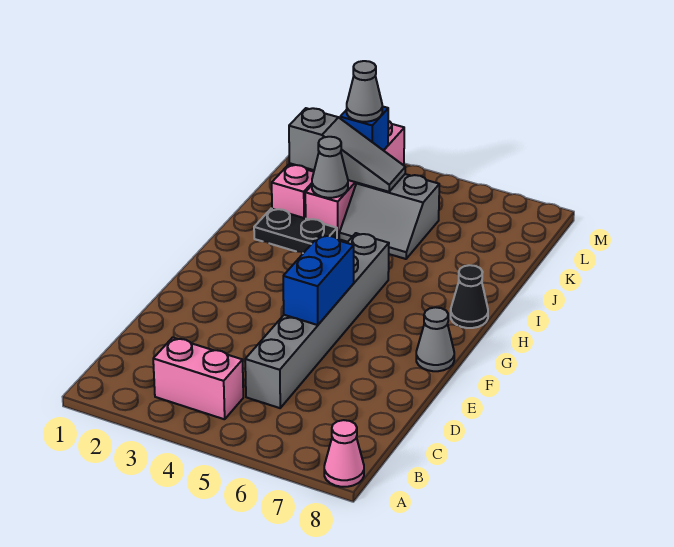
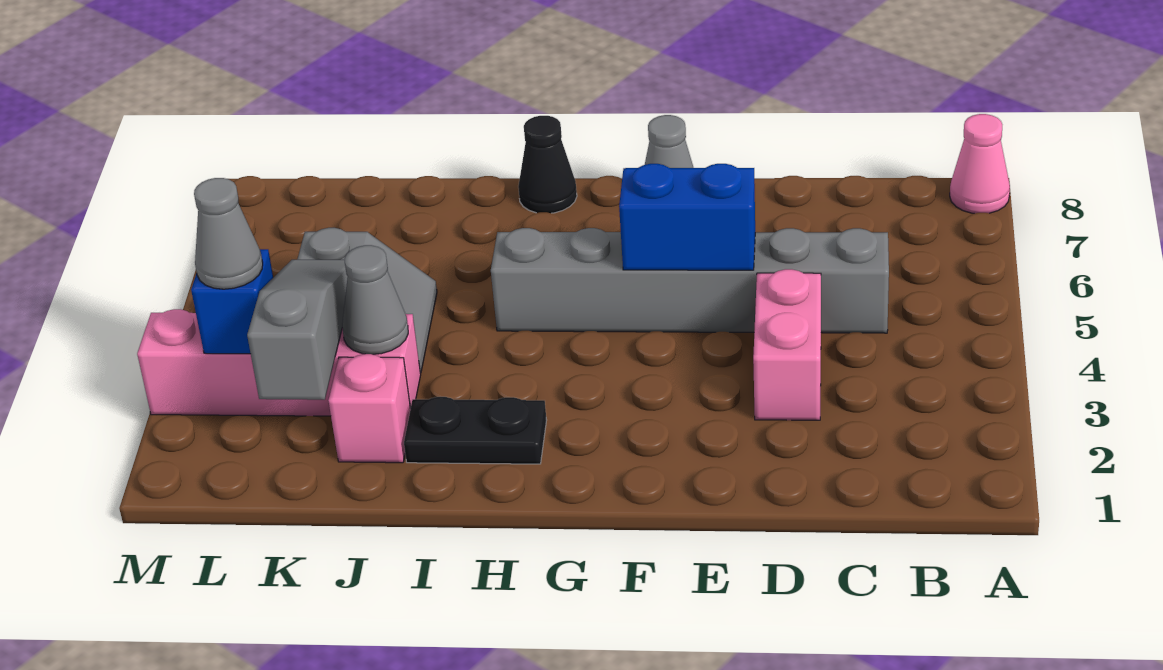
pink 1x2 brick [153,337,243,419] -> pink 1x2 brick moved to [753,269,821,420]
black 1x2 plate [254,209,337,253] -> black 1x2 plate turned to [404,397,547,464]

